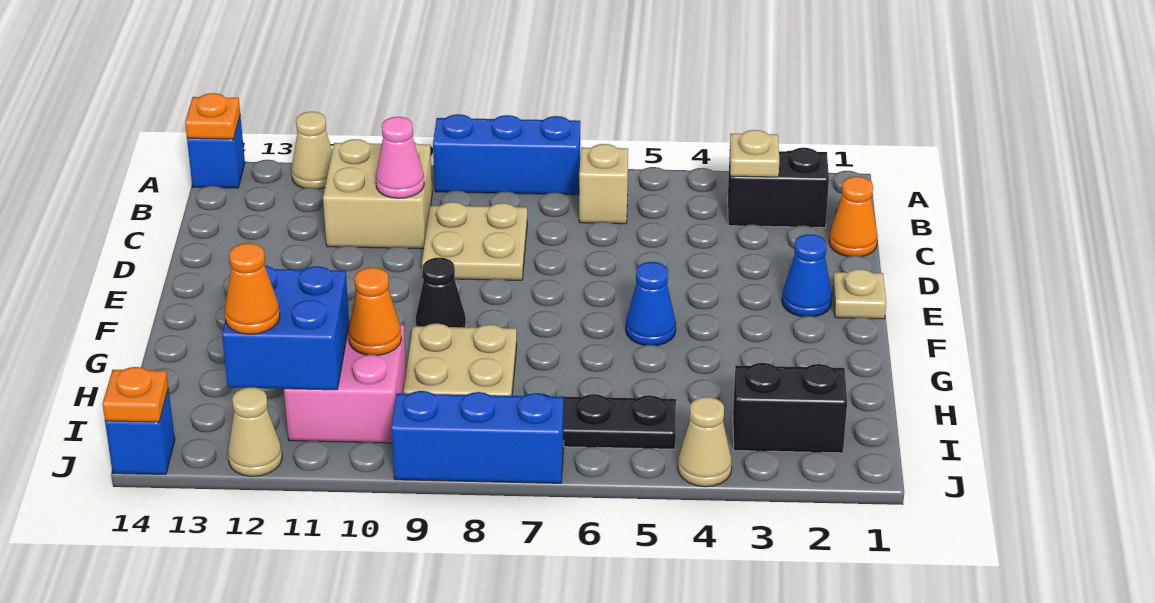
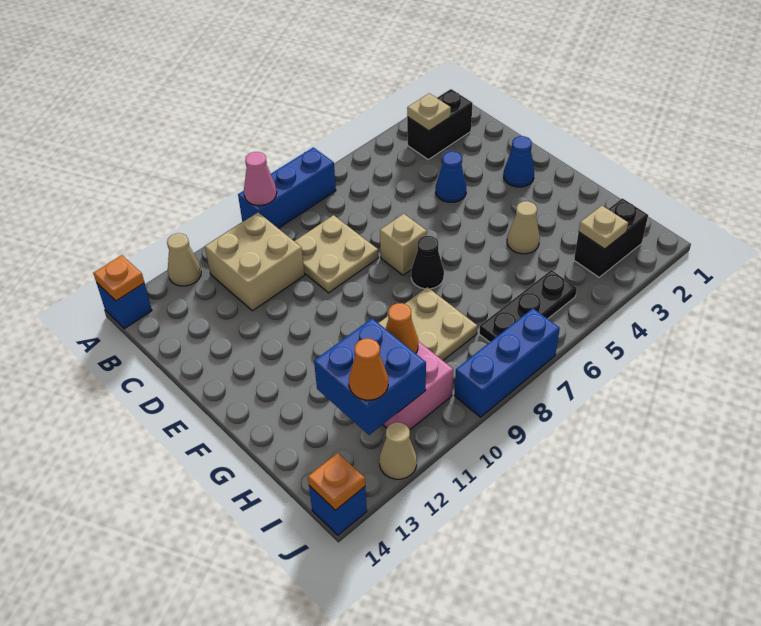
tan 1x1 brick [579,144,628,224] -> tan 1x1 brick moved to [380,214,427,275]
orange 1x1 cone [829,177,878,257] -> none
pink 1x1 cone [376,117,424,198] -> pink 1x1 cone moved to [244,152,277,205]
tan 1x1 plate [833,269,886,319] -> tan 1x1 plate moved to [579,206,628,249]
blue 1x1 cone [626,262,676,345] -> blue 1x1 cone moved to [436,151,466,202]
black 1x1 cone [416,258,466,327] -> black 1x1 cone moved to [411,236,444,289]
tan 1x1 cone [678,397,732,487] -> tan 1x1 cone moved to [507,201,540,254]

